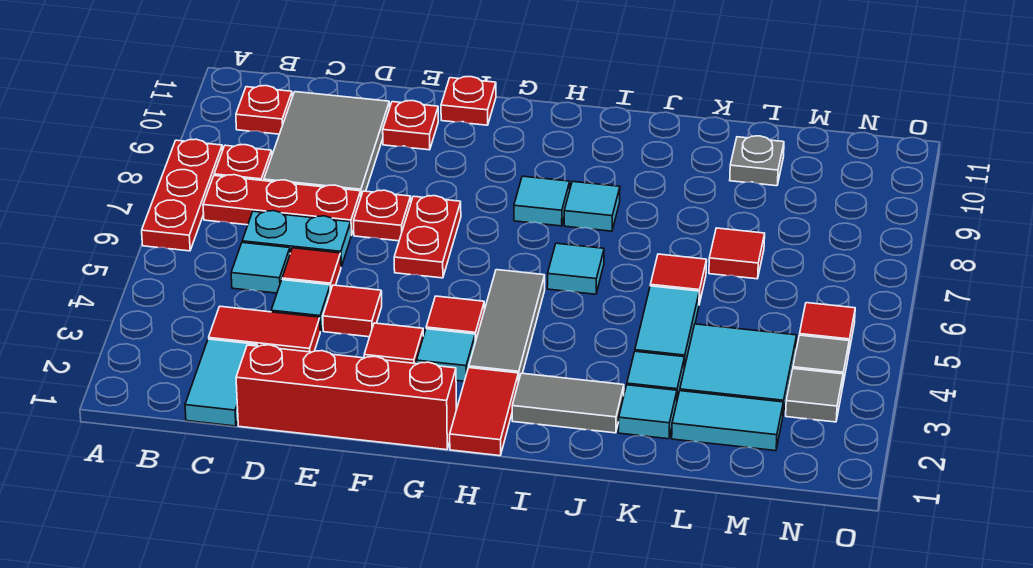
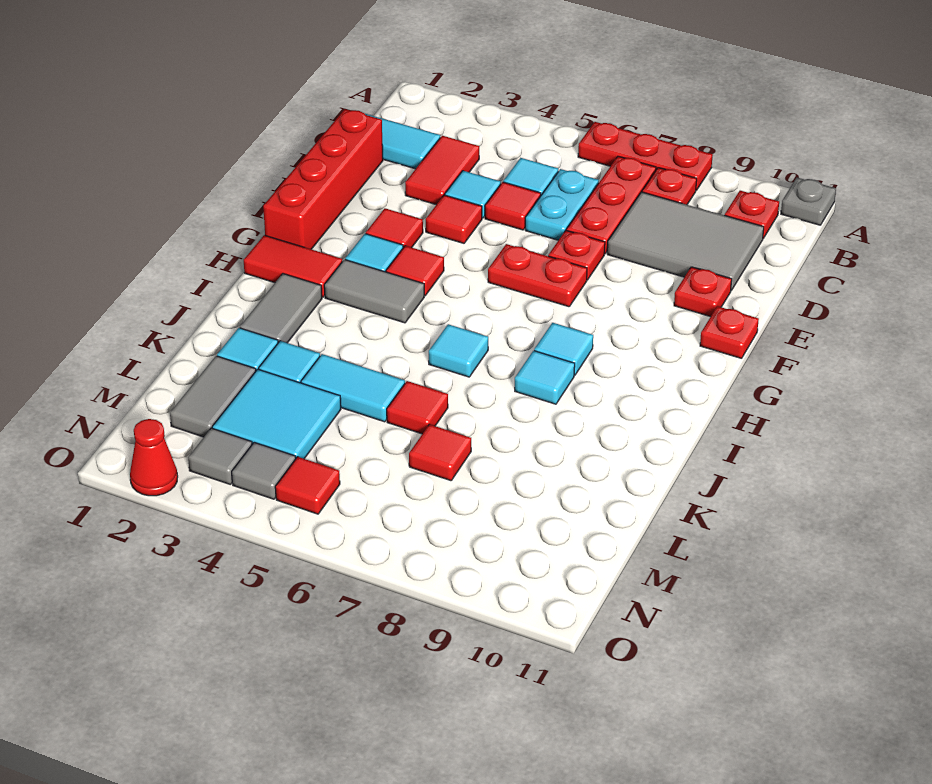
grey 1x3 tile [469,270,545,382] -> grey 1x2 tile [324,260,424,323]
cyan 1x2 tile [672,391,783,451] -> grey 1x2 tile [170,356,256,437]
grey 1x1 plate [730,136,784,186] -> grey 1x1 plate moved to [781,178,836,225]
none -> red 1x1 cone [130,419,178,496]

